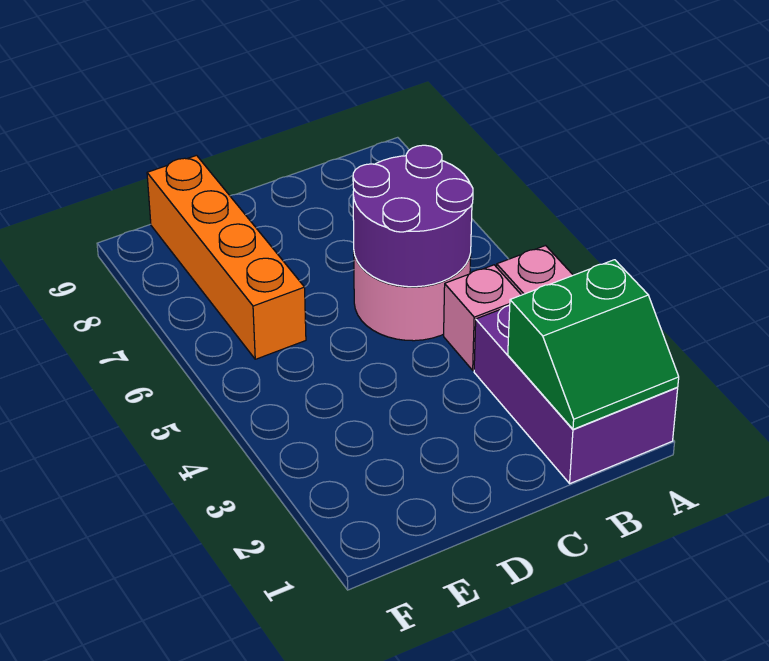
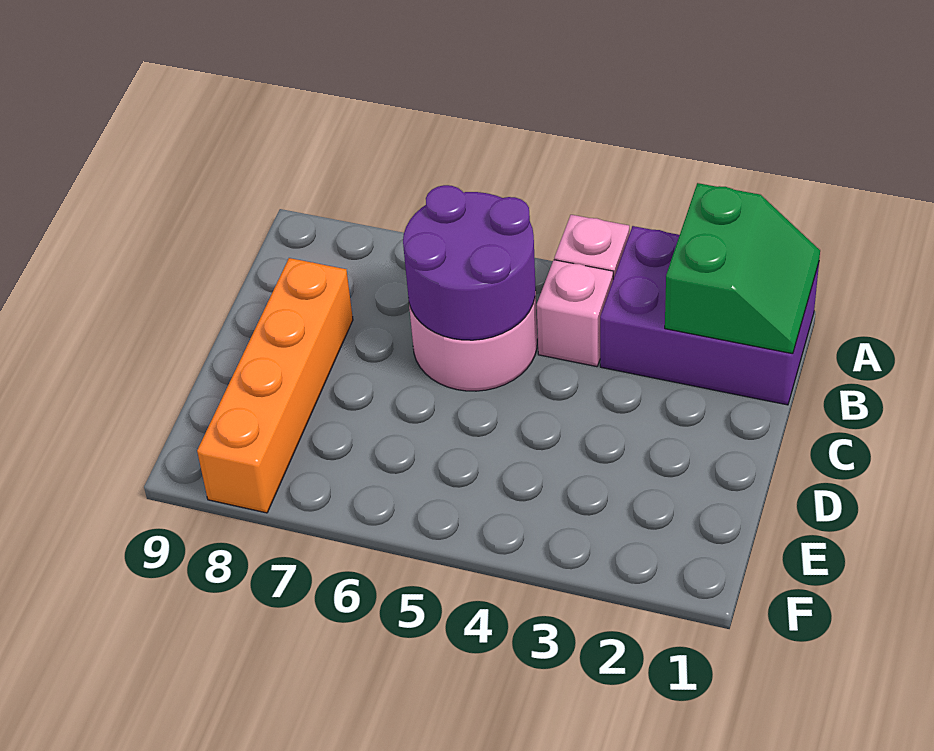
orange 1x4 brick [147,155,306,359] -> orange 1x4 brick turned to [197,258,353,513]

